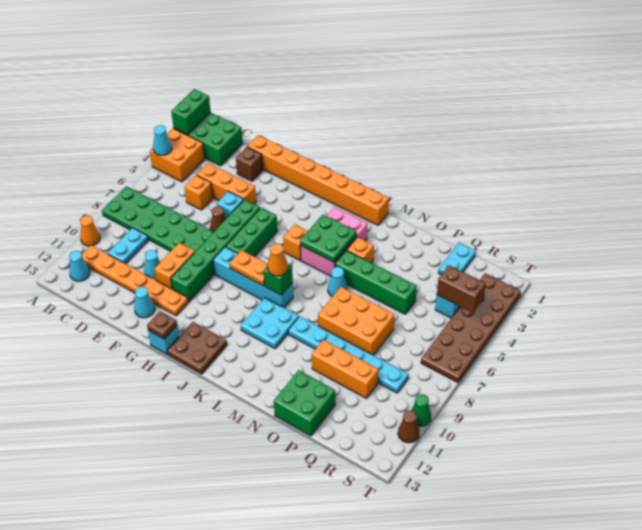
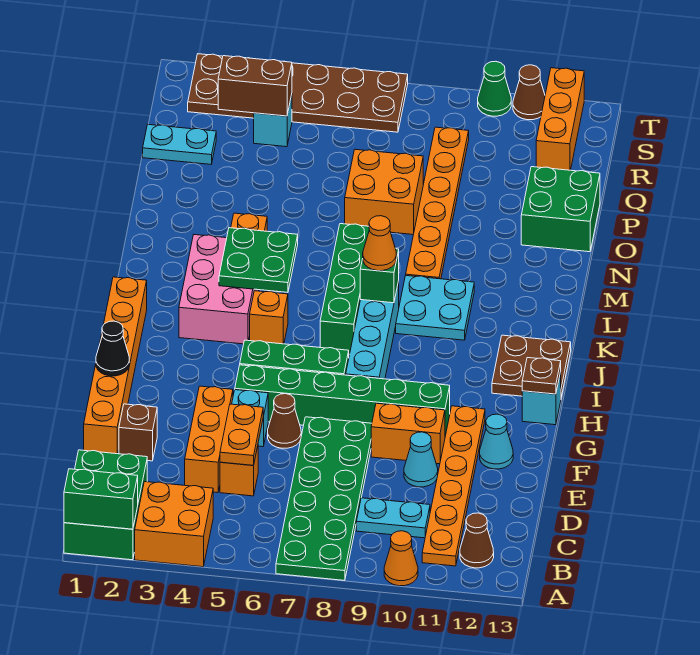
cyan 1x1 cone [153,125,172,155] -> none
cyan 1x1 cone [69,251,90,281] -> brown 1x1 cone [460,513,494,568]
orange 1x8 brick [247,135,389,225] -> orange 1x6 brick [84,277,147,454]
none -> black 1x1 cone [96,321,129,376]
orange 1x2 plate [230,250,268,286] -> orange 1x2 plate moved to [220,404,263,465]
pink 2x3 brick [300,207,367,276] -> pink 2x3 brick turned to [179,235,259,344]
green 1x4 brick [335,250,417,314] -> green 1x4 brick moved to [320,224,369,354]
cyan 1x1 cone [328,267,347,297] -> none
cyan 1x6 plate [288,316,409,393] -> orange 1x6 plate [406,127,469,279]
orange 2x3 brick [318,287,395,355] -> orange 2x2 brick [345,149,423,235]
orange 1x3 brick [312,340,379,398] -> orange 1x3 brick moved to [536,68,584,170]
brown 1x2 brick [437,266,486,312] -> brown 1x2 brick turned to [218,56,292,116]

